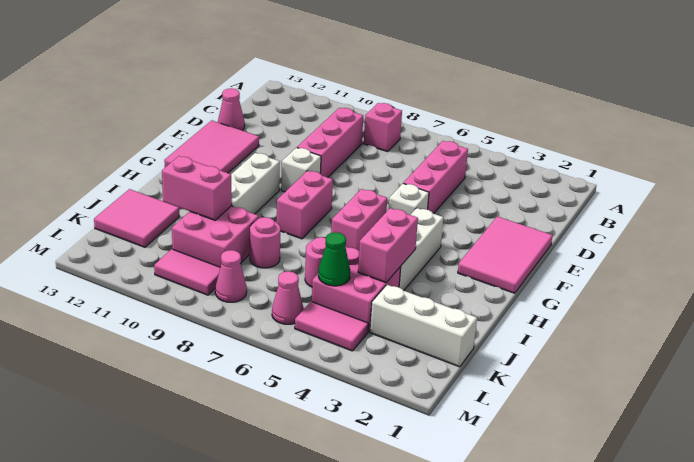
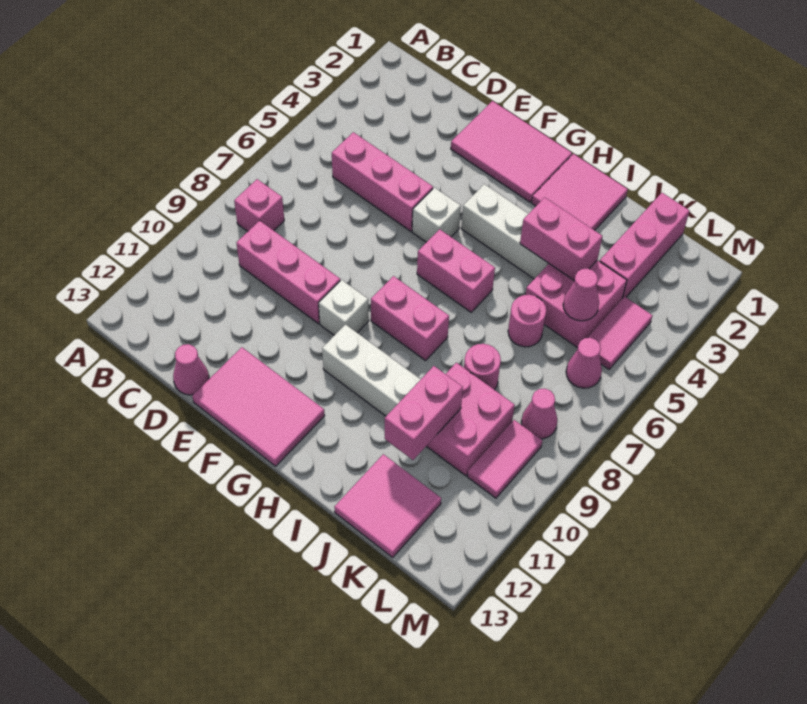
none -> pink 2x2 tile [532,154,628,230]
white 1x3 brick [370,285,477,367] -> pink 1x3 brick [600,193,690,299]
green 1x1 cone [318,232,350,286] -> pink 1x1 cone [563,269,599,321]

